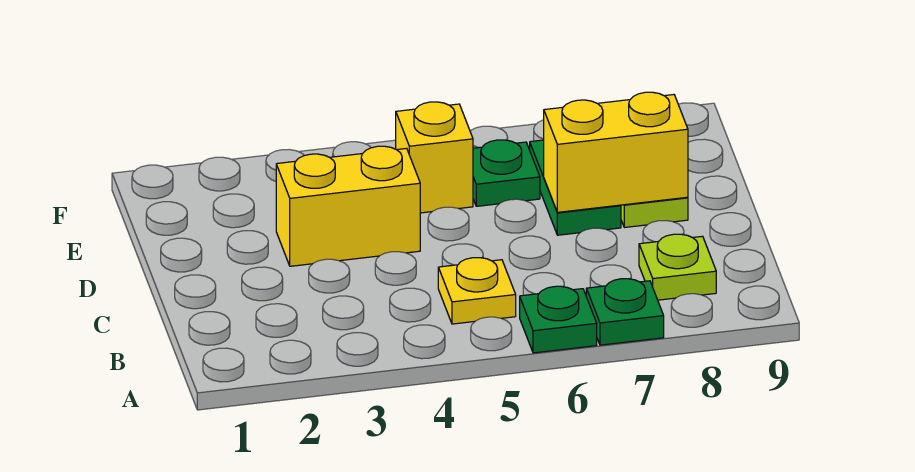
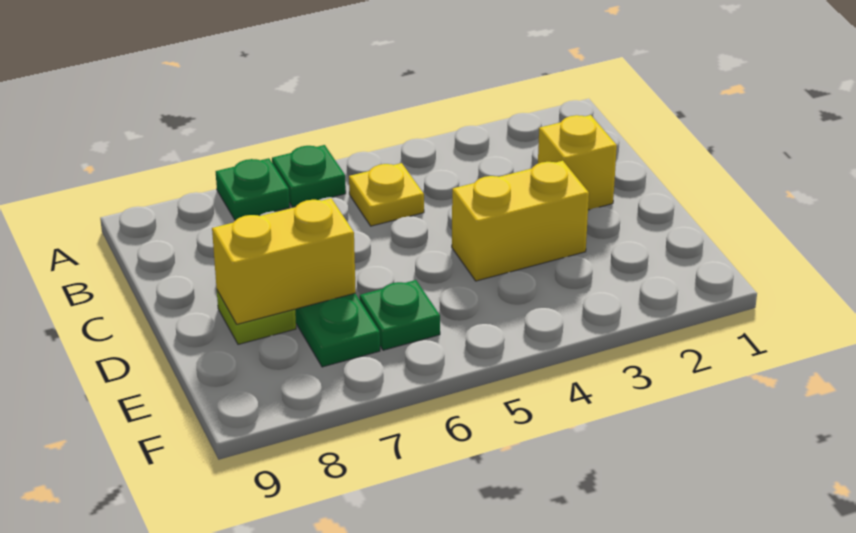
lime 1x1 plate [639,234,716,300] -> none
yellow 1x1 brick [396,102,473,213] -> yellow 1x1 brick moved to [538,115,617,210]

